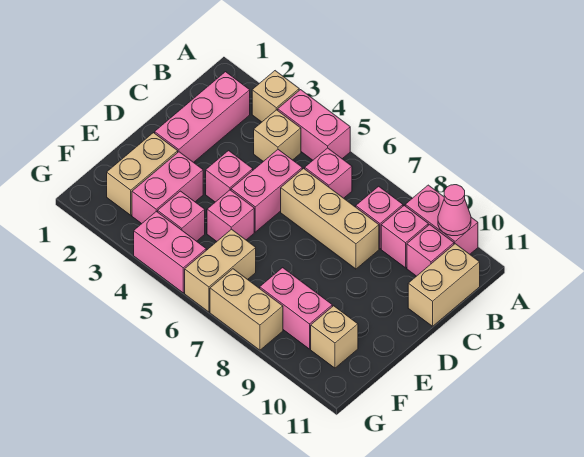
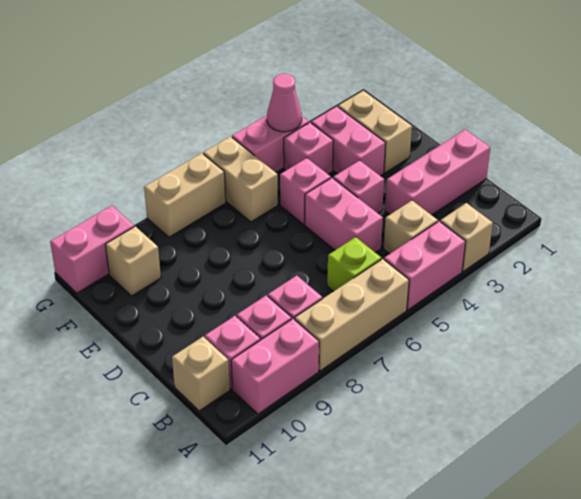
pink 1x1 cone [438,185,471,236] -> pink 1x1 cone moved to [267,74,302,132]
pink 1x3 brick [155,72,250,162] -> pink 1x3 brick turned to [385,129,490,215]
pink 1x1 brick [305,148,352,198] -> lime 1x1 brick [327,237,381,292]
tan 1x2 brick [408,244,480,326] -> tan 1x1 brick [172,337,230,411]
tan 1x3 brick [281,168,379,269] -> tan 1x3 brick moved to [295,259,409,371]
pink 1x2 brick [260,268,332,349] -> pink 1x2 brick moved to [50,206,134,293]

